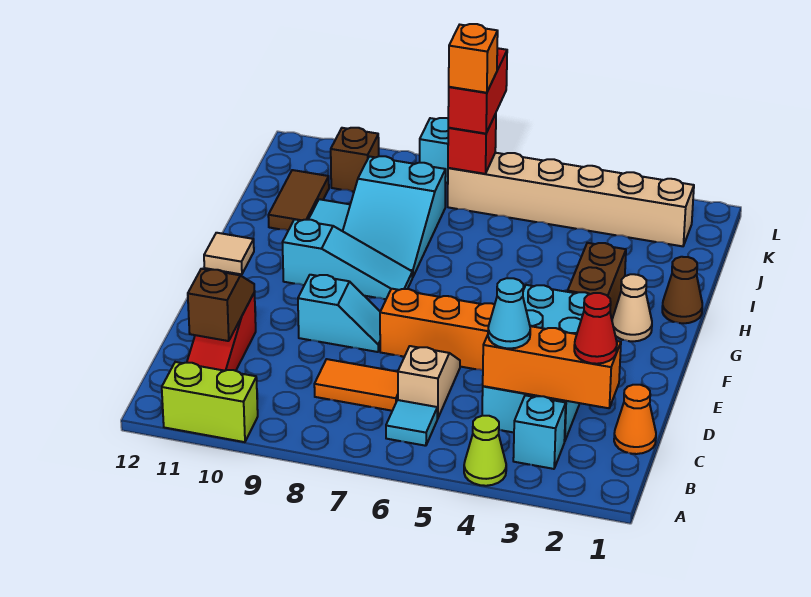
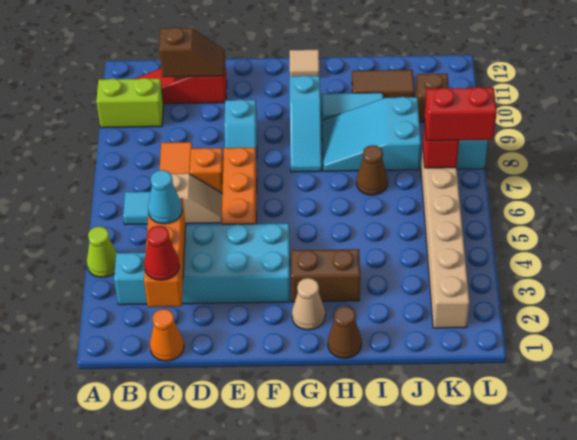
lime 1x2 brick [162,362,258,442] -> lime 1x2 brick turned to [96,78,164,128]
none -> brown 1x1 cone [356,145,388,195]
orange 1x1 brick [449,24,498,93] -> orange 1x1 brick moved to [190,148,223,194]

